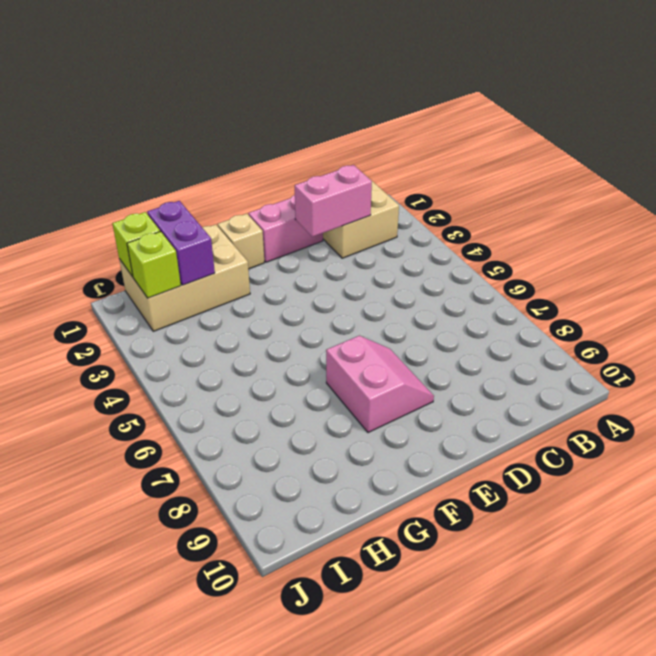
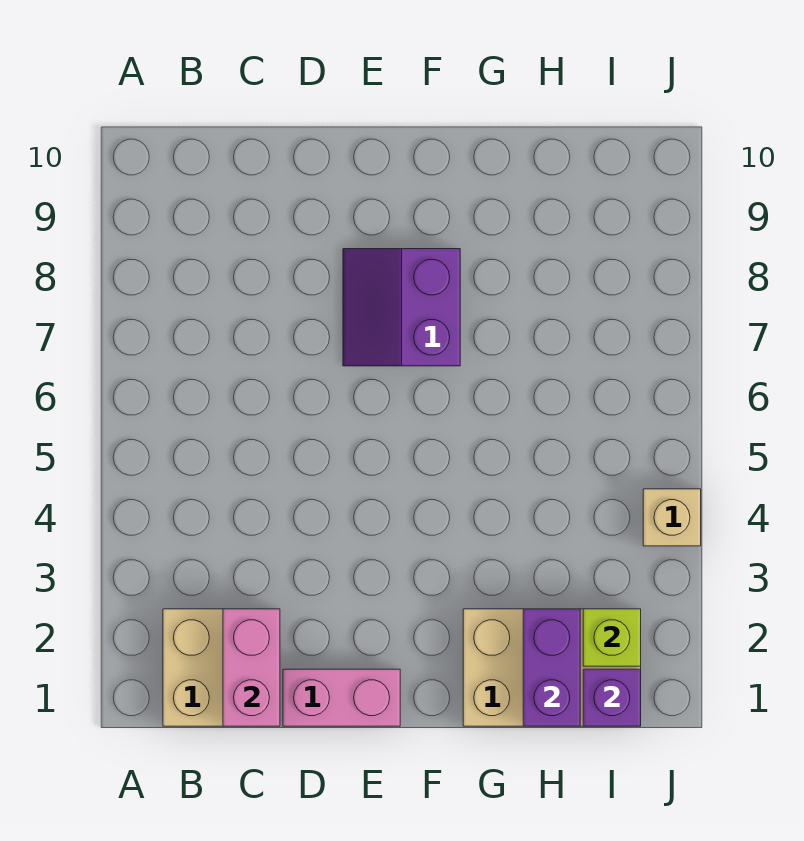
pink 1x2 brick [295,165,372,237] -> pink 1x2 brick turned to [223,609,280,726]
pink 2x2 slope [326,336,434,433] -> purple 2x2 slope [343,249,460,366]
tan 1x1 brick [217,214,264,269] -> tan 1x1 brick moved to [643,489,701,546]
lime 1x1 brick [112,212,160,277] -> purple 1x1 brick [583,669,641,726]

